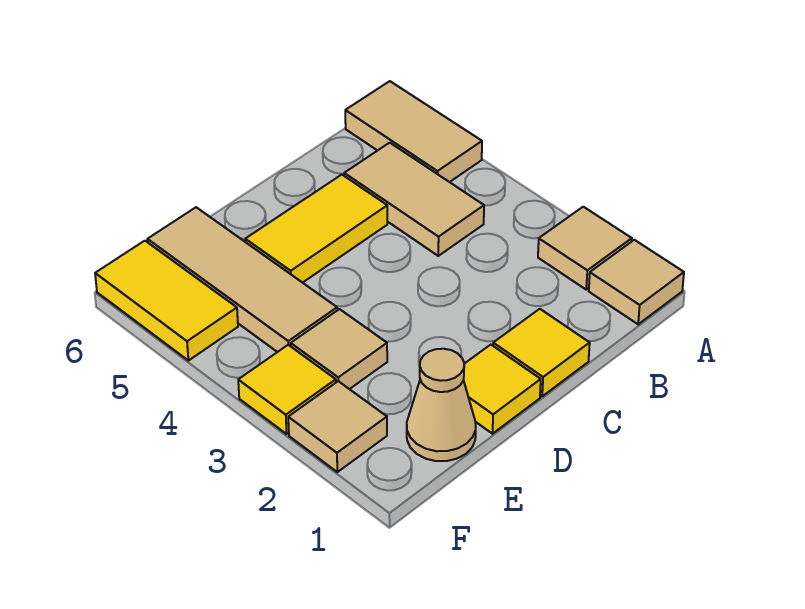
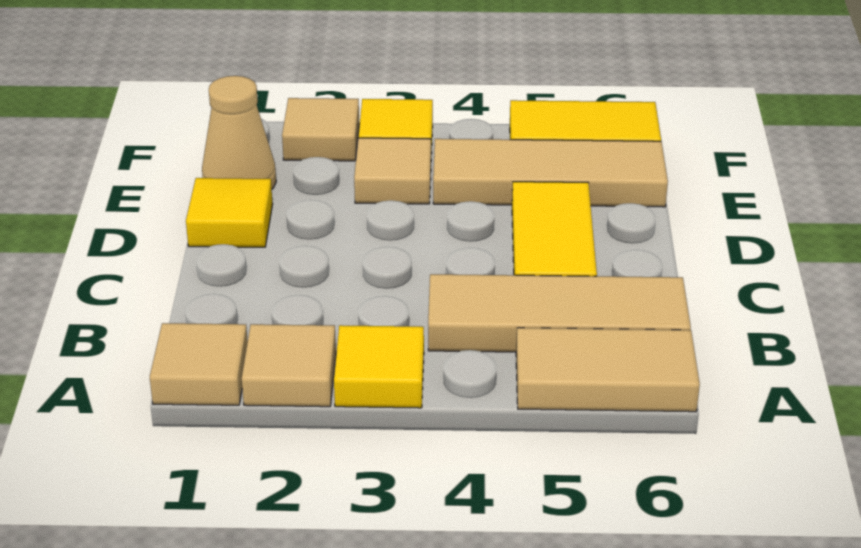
tan 1x2 tile [344,143,484,256] -> tan 1x3 tile [428,274,691,352]
yellow 1x1 tile [493,309,590,396] -> yellow 1x1 tile moved to [334,325,424,408]

